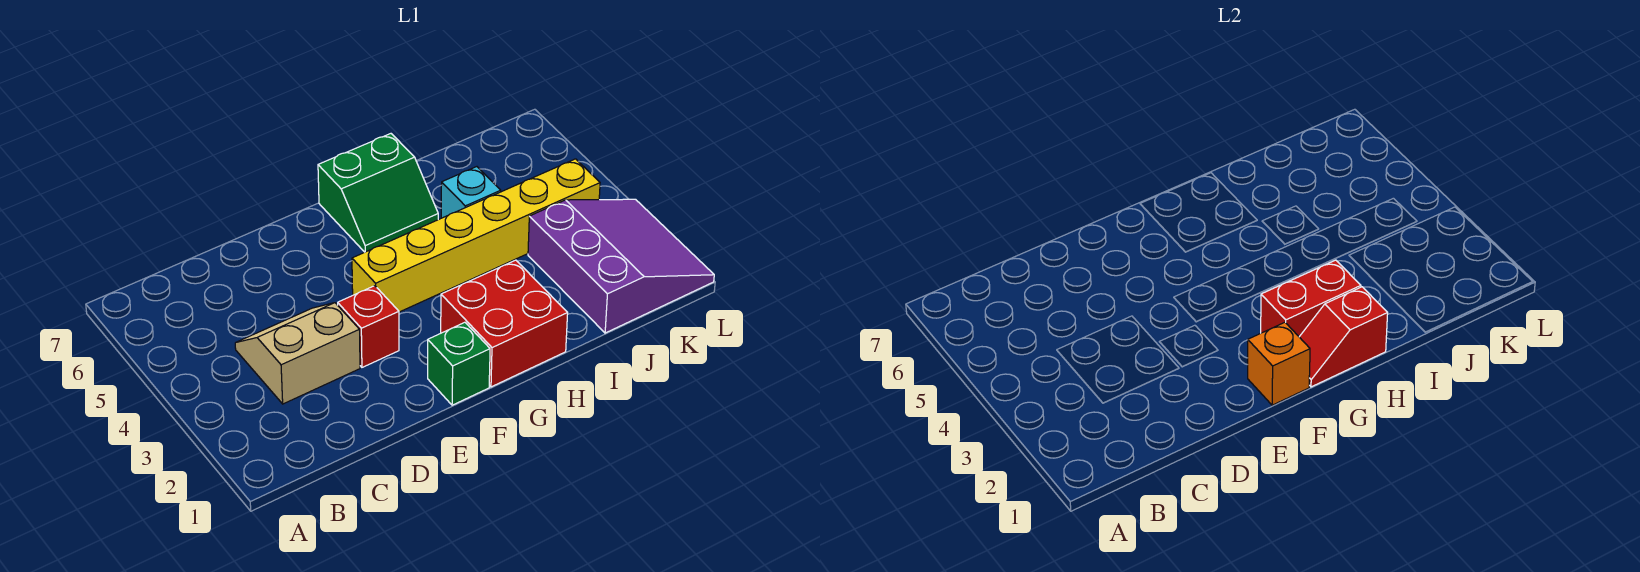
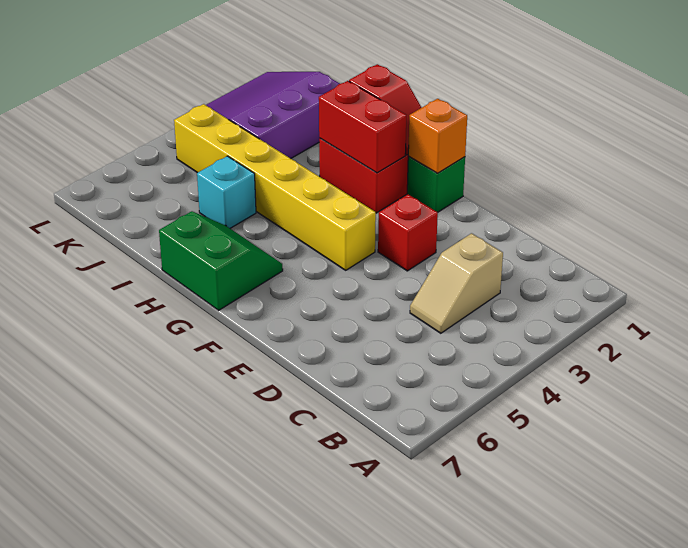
tan 2x2 slope [235,303,360,404] -> tan 1x2 slope [410,233,503,333]

